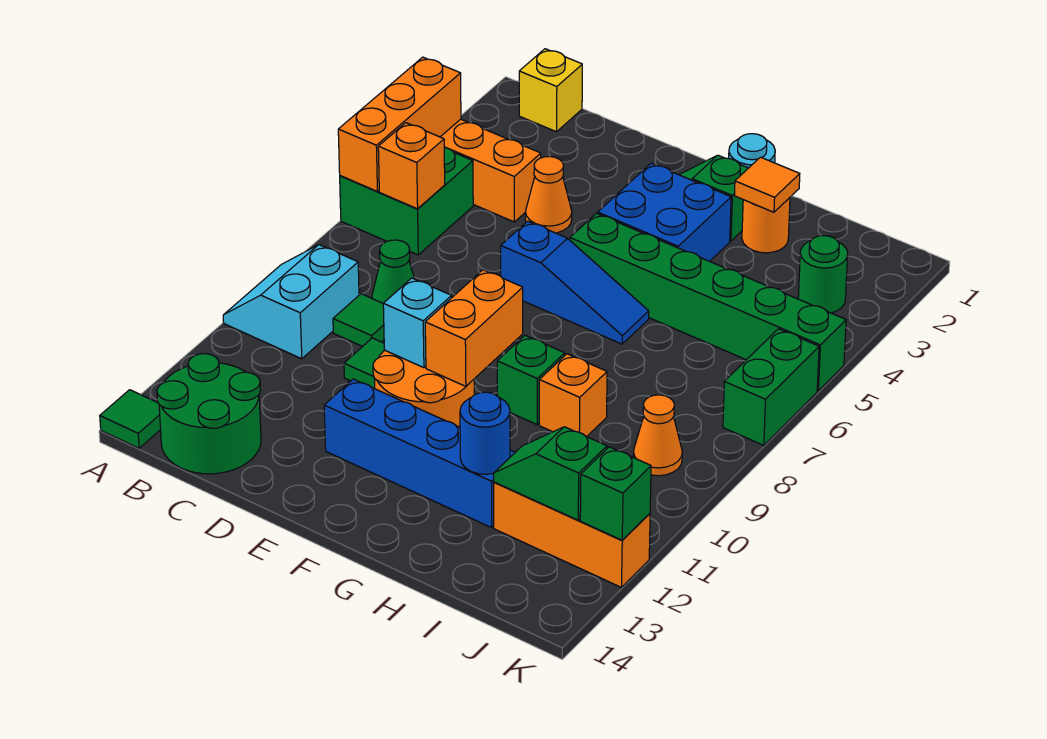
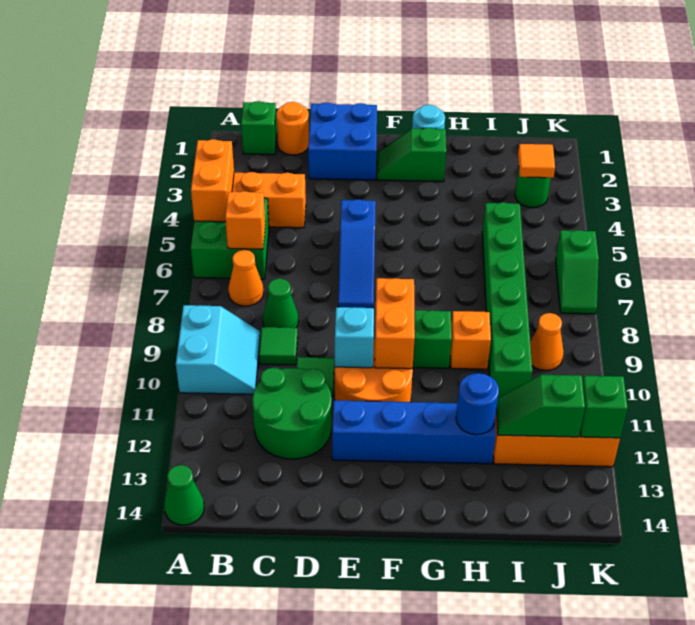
orange 1x3 brick [338,57,461,191] -> orange 1x2 brick [191,139,234,222]
cyan 2x2 slope [223,245,359,359] -> cyan 2x2 slope turned to [176,305,260,394]
green 1x1 tile [100,390,161,448] -> green 1x1 cone [164,465,204,525]
yellow 1x1 brick [519,49,582,132] -> green 1x1 brick [241,101,277,155]
green 2x2 round brick [157,354,261,474] -> green 2x2 round brick moved to [252,368,332,459]
orange 1x1 cone [525,157,572,233] -> orange 1x1 cone moved to [228,250,264,306]
blue 1x3 slope [501,221,649,344] -> blue 1x3 slope turned to [338,199,376,308]
blue 2x2 brick [598,163,731,261] -> blue 2x2 brick moved to [308,103,377,180]
green 1x6 brick [570,213,846,391] -> green 1x6 brick turned to [482,202,532,398]
orange 1x1 round brick [742,198,790,253] -> orange 1x1 round brick moved to [276,102,309,155]
orange 1x1 tile [734,157,800,212] -> orange 1x1 tile moved to [518,144,555,178]
green 1x2 brick [723,329,819,445] -> green 1x2 slope [556,230,599,314]

